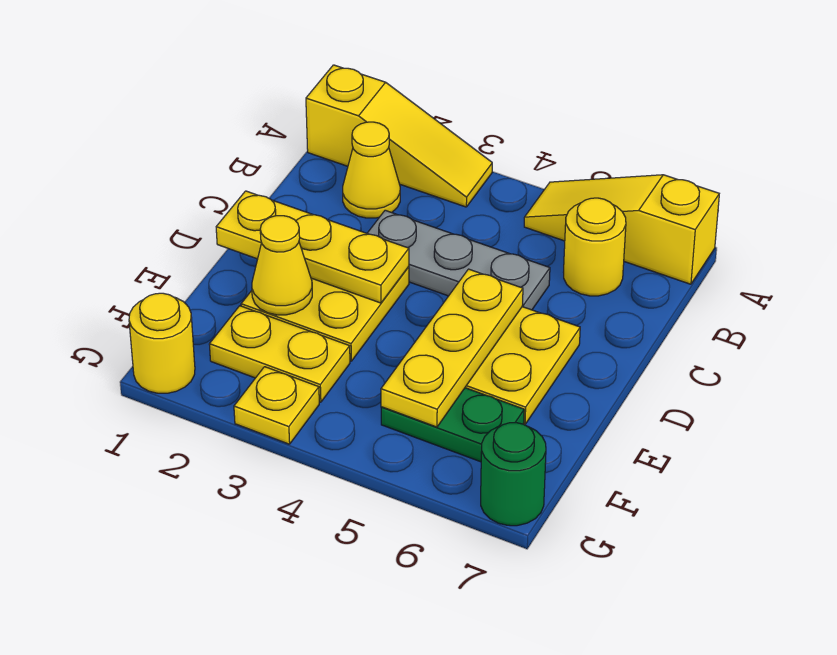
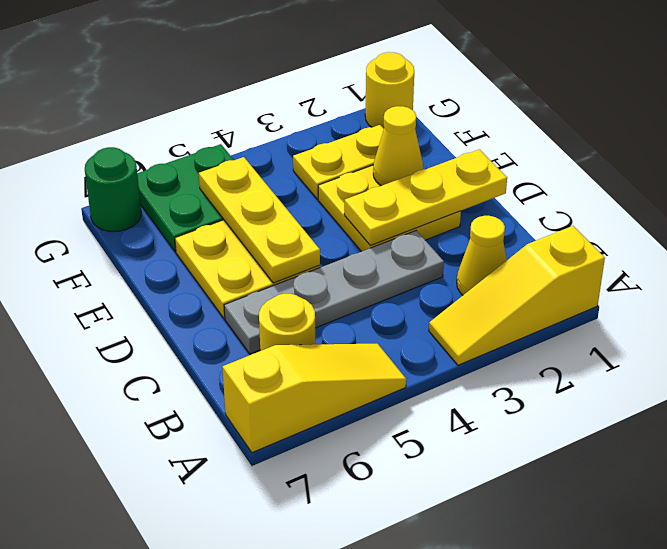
grey 1x3 plate [367,210,550,310] -> grey 1x4 plate [224,231,444,354]
green 1x2 plate [381,388,524,462] -> green 2x2 plate [137,144,234,252]
yellow 1x1 plate [234,367,319,444] -> none

